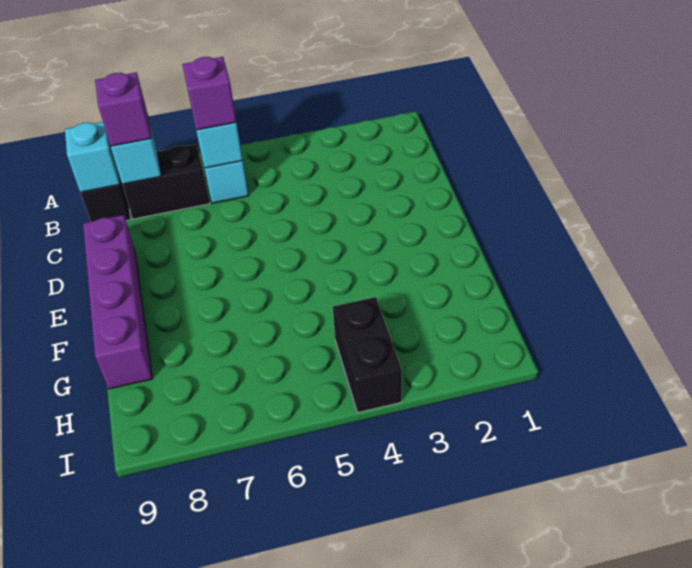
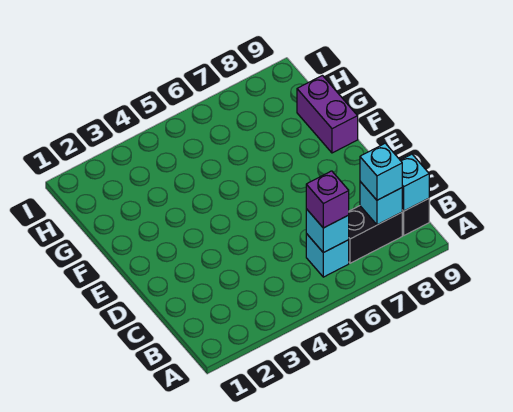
purple 1x1 brick [95,72,152,146] -> cyan 1x1 brick [360,143,402,200]
purple 1x4 brick [83,215,153,389] -> purple 1x2 brick [297,76,358,153]
black 1x2 brick [333,297,402,413] -> none

